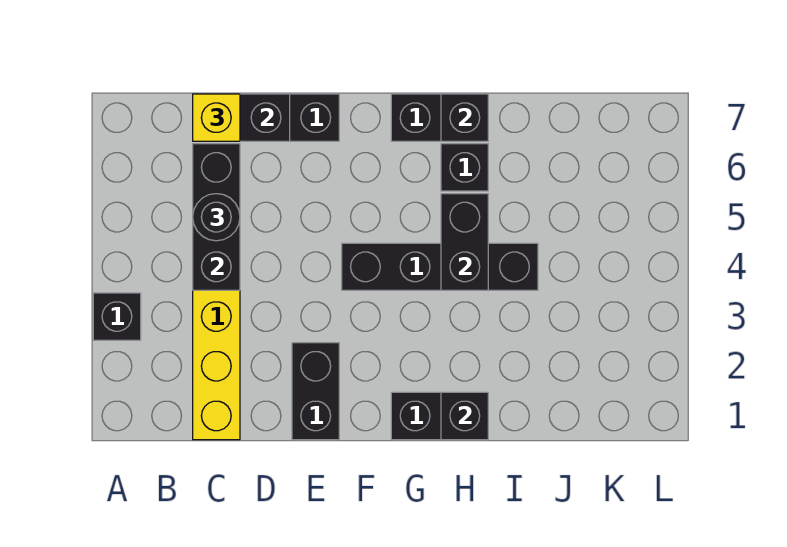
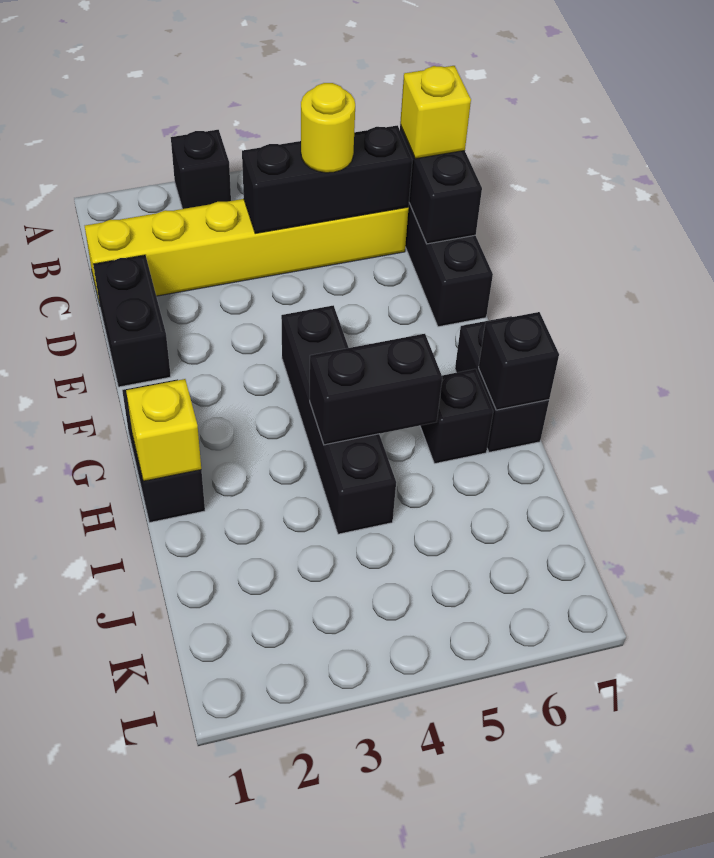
black 1x1 round brick [193,194,240,241] -> yellow 1x1 round brick [301,83,355,173]
black 1x2 brick [292,343,339,440] -> black 1x2 brick turned to [93,255,171,387]
black 1x1 brick [441,392,488,440] -> yellow 1x1 brick [126,379,201,481]

